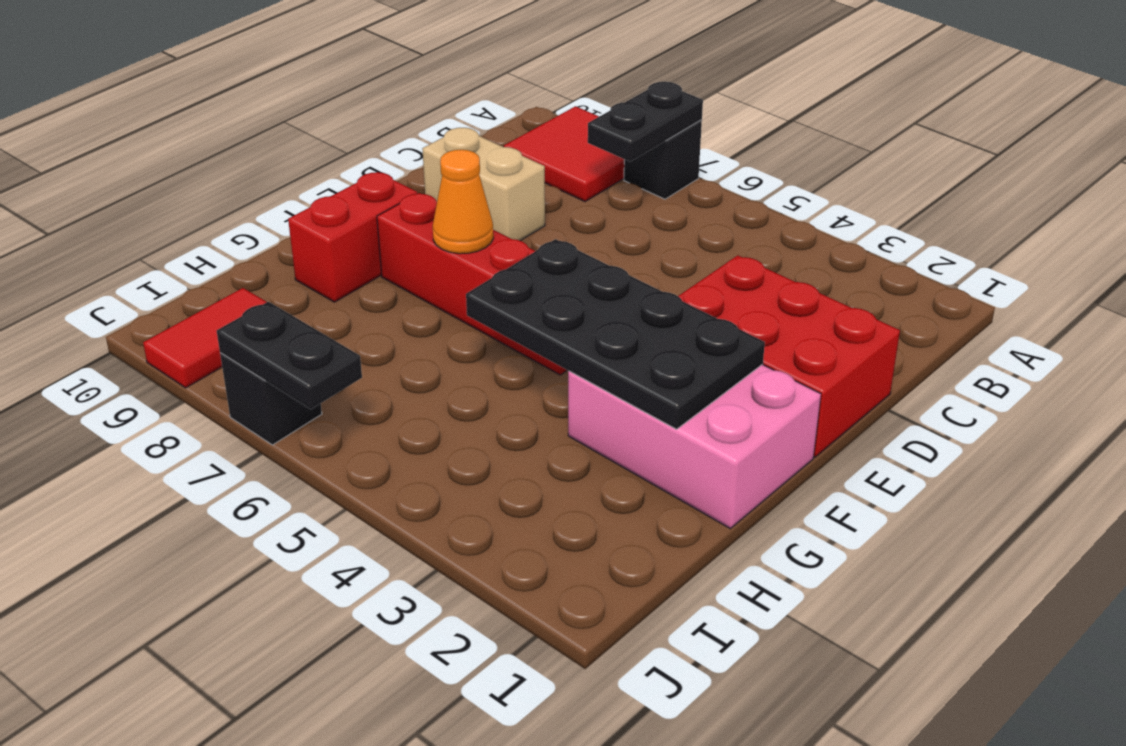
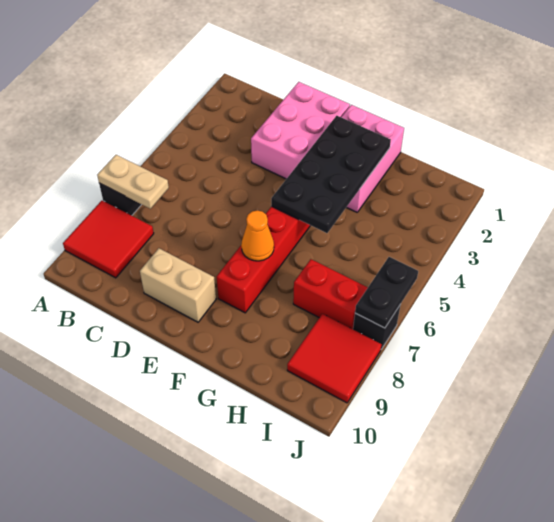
black 1x2 plate [588,82,703,162] -> tan 1x2 plate [97,155,169,209]
red 2x3 brick [678,255,900,457] -> pink 2x3 brick [251,82,350,179]
tan 1x2 brick [422,128,545,241] -> tan 1x2 brick turned to [140,248,216,322]
red 1x2 brick [288,172,417,302] -> red 1x2 brick moved to [293,259,368,329]
red 1x2 tile [143,288,266,388] -> red 2x2 tile [287,314,382,403]

